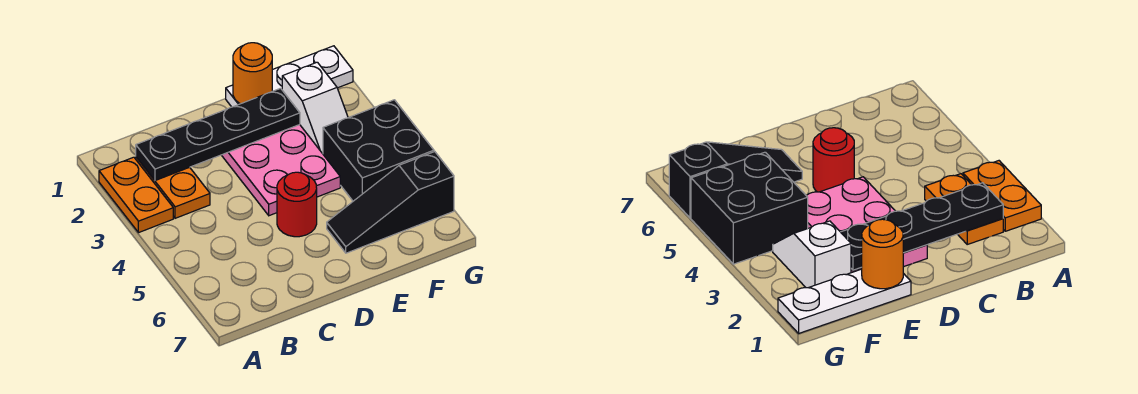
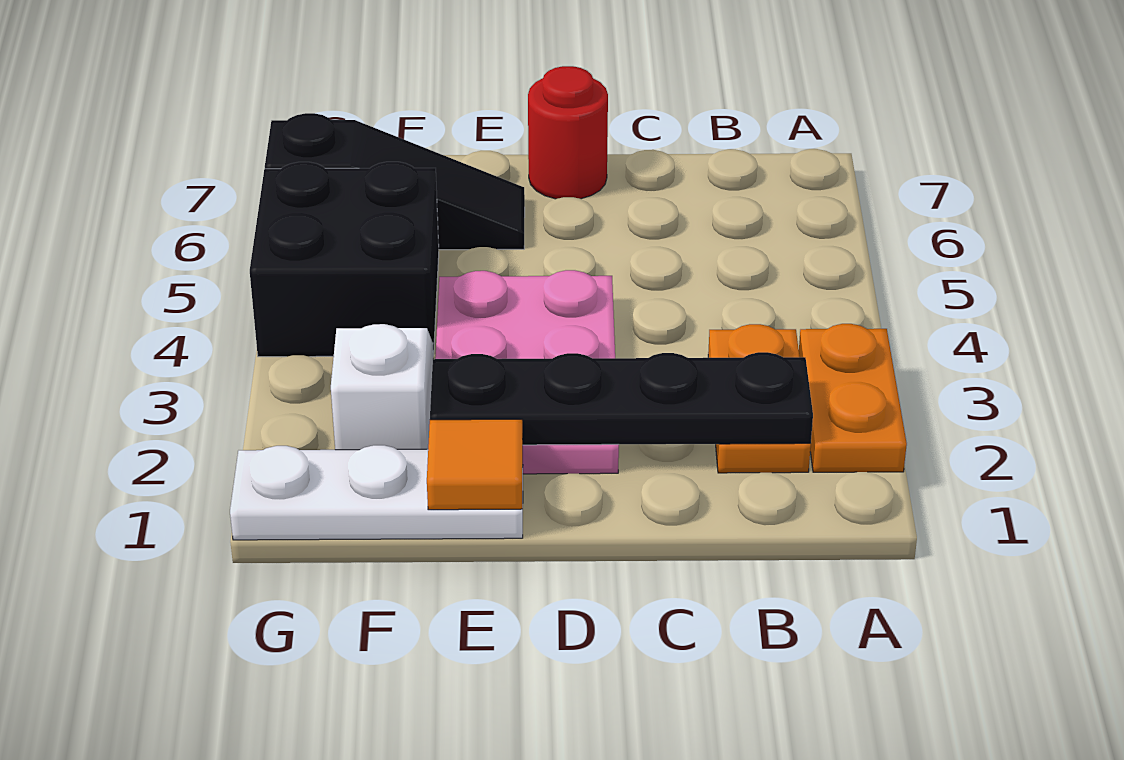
red 1x1 round brick [277,172,317,237] -> red 1x1 round brick moved to [528,66,608,199]
orange 1x1 round brick [233,43,272,104] -> orange 1x1 tile [427,419,523,510]

